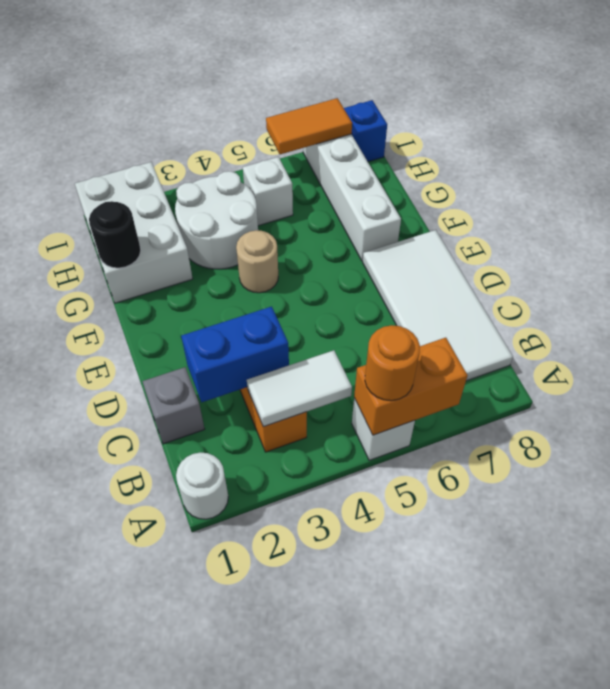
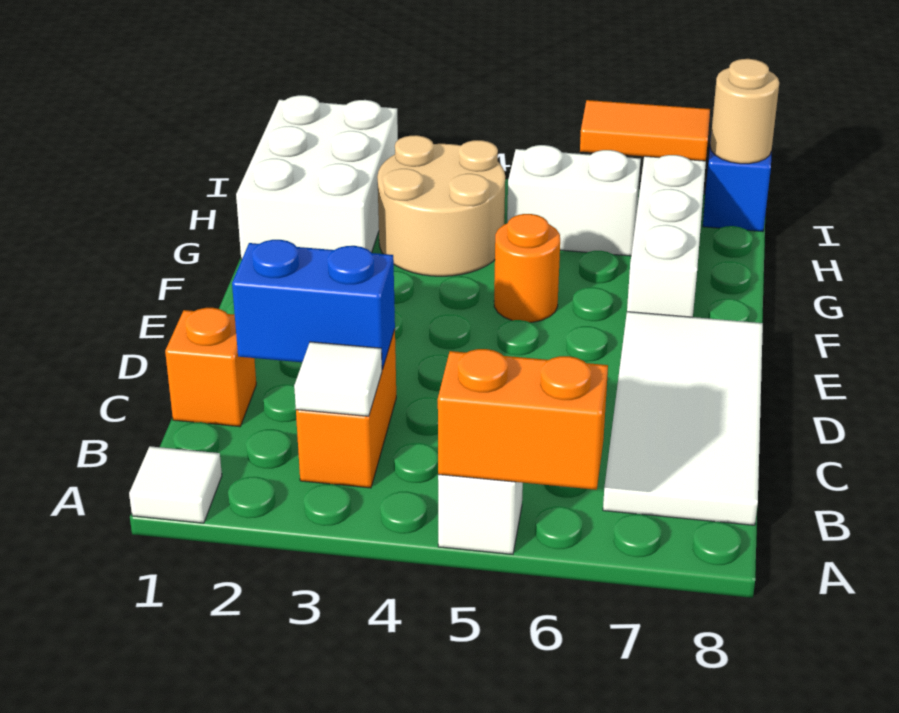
white 1x1 round brick [176,452,228,519] -> white 1x1 tile [129,446,222,523]
orange 1x1 round brick [365,325,420,401] -> orange 1x1 round brick moved to [494,214,560,322]
white 1x2 tile [247,350,352,427] -> white 1x1 tile [294,342,382,416]
grey 1x1 brick [142,367,204,444] -> orange 1x1 brick [165,308,256,427]
tan 1x1 round brick [236,230,278,293] -> tan 1x1 round brick moved to [710,59,779,164]
black 1x1 round brick [89,201,141,268] -> none
white 2x2 round brick [175,171,258,269] -> tan 2x2 round brick [377,135,505,276]
white 1x1 brick [243,157,293,226] -> white 1x2 brick [507,145,641,256]

